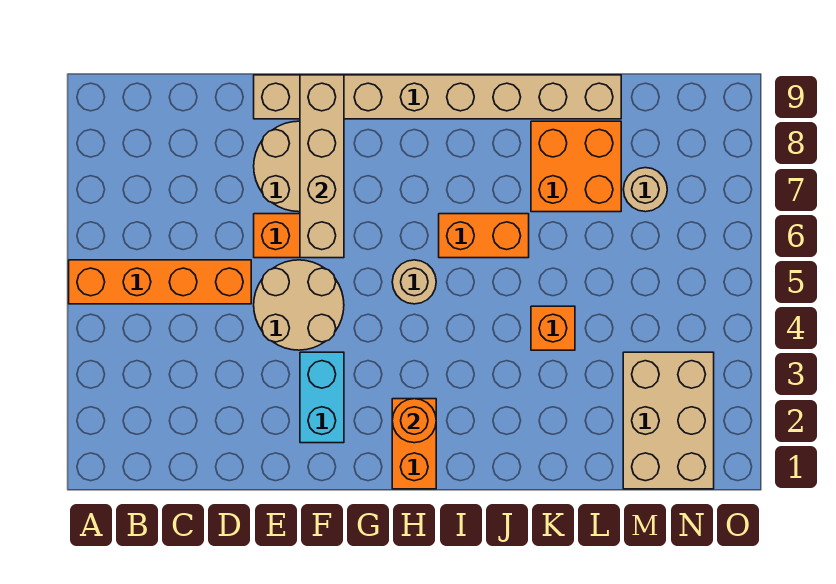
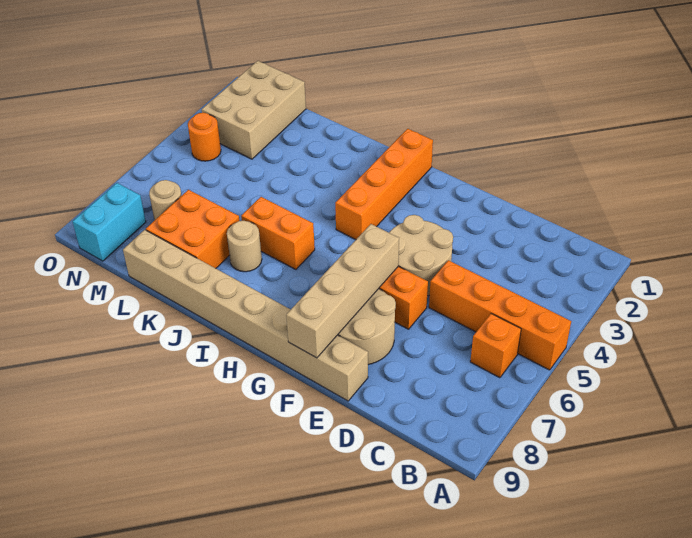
cyan 1x2 brick [300,352,344,443] -> cyan 1x2 brick moved to [72,183,146,261]
orange 1x2 brick [392,399,436,489] -> orange 1x4 brick [335,129,433,240]
orange 1x1 round brick [392,399,436,443] -> orange 1x1 round brick moved to [188,113,221,161]
tan 1x1 round brick [392,260,436,304] -> tan 1x1 round brick moved to [227,221,262,272]
orange 1x1 brick [531,306,575,350] -> orange 1x1 brick moved to [470,314,521,378]

